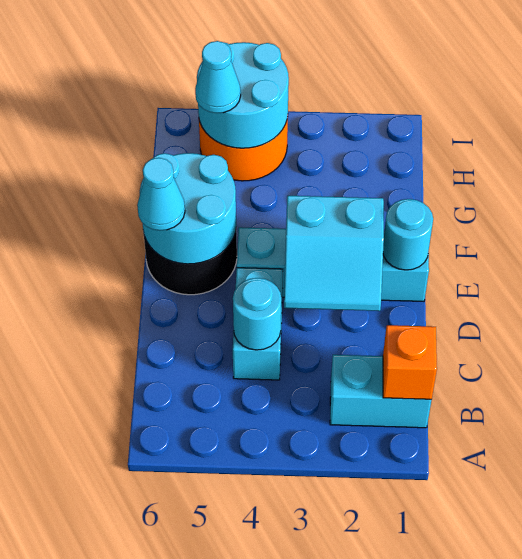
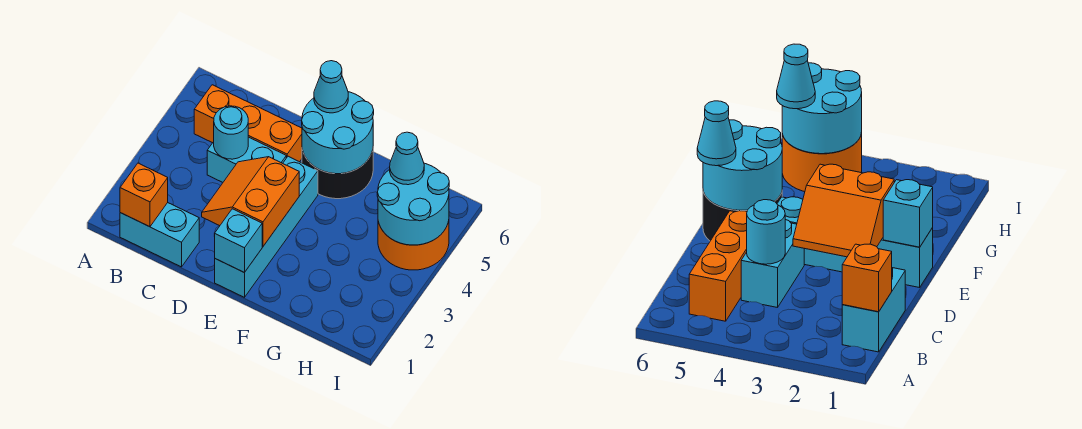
cyan 1x2 brick [330,355,431,428] -> cyan 1x2 brick turned to [120,203,199,267]
none -> orange 1x3 brick [194,85,302,162]
cyan 2x2 slope [284,196,384,311] -> orange 2x2 slope [202,157,299,246]
cyan 1x1 round brick [383,199,433,270] -> cyan 1x1 brick [215,209,262,273]

